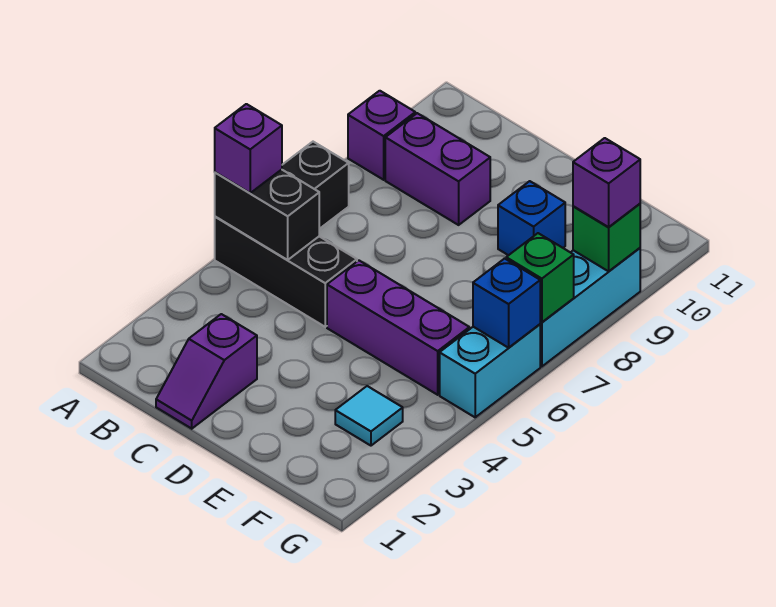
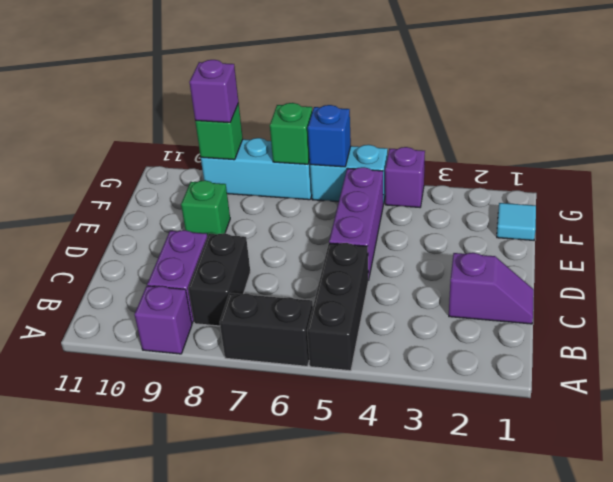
black 1x2 brick [215,170,319,260] -> black 1x2 brick moved to [188,233,250,326]
purple 1x1 brick [215,104,282,193] -> purple 1x1 brick moved to [385,147,425,207]
blue 1x1 brick [498,181,565,255] -> green 1x1 brick [181,180,230,237]
cyan 1x1 tile [335,386,403,446] -> cyan 1x1 tile moved to [497,203,536,240]

